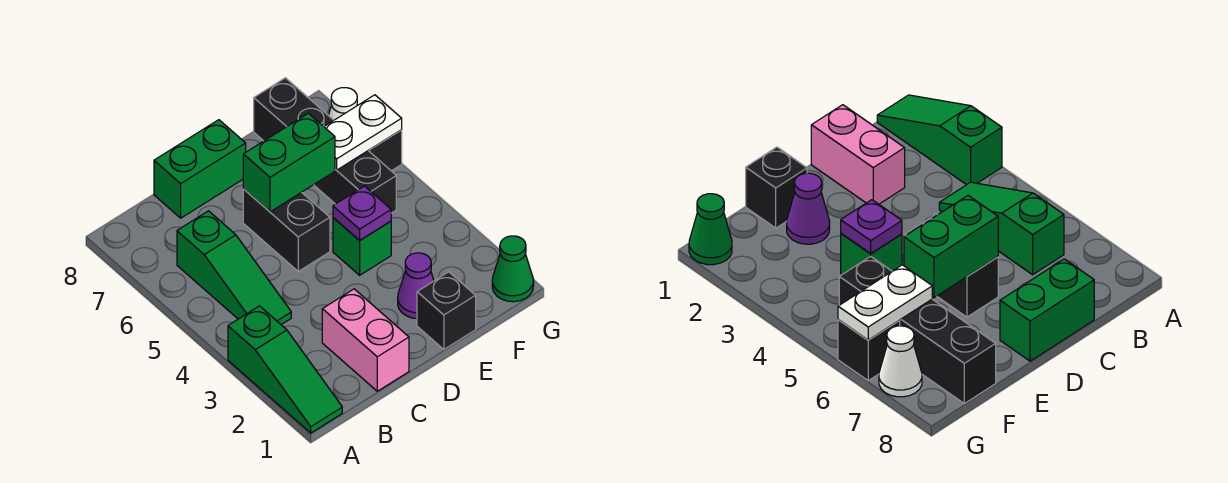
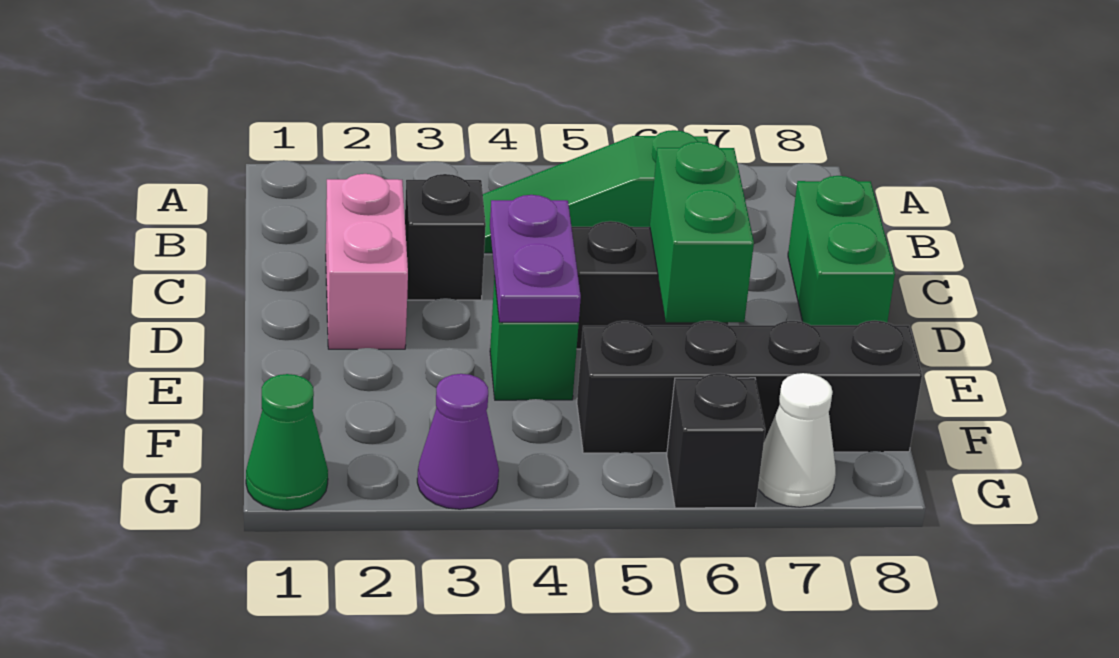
green 1x3 slope [228,306,342,433] -> none
pink 1x2 brick [322,289,409,391] -> pink 1x2 brick turned to [326,174,408,349]
black 1x1 brick [417,272,476,349] -> black 1x1 brick moved to [405,174,486,300]
purple 1x1 cone [398,253,434,318] -> purple 1x1 cone moved to [417,374,499,509]
purple 1x1 plate [333,186,391,241] -> purple 1x2 plate [490,195,581,322]
white 1x2 plate [324,95,402,170] -> none

